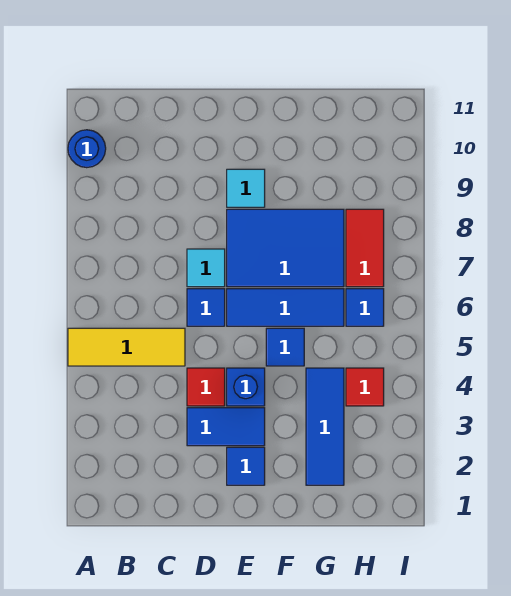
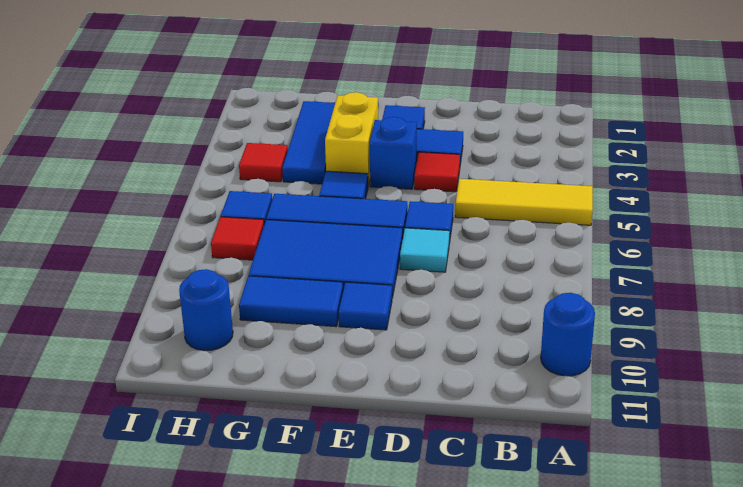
cyan 1x1 tile [227,169,265,207] -> blue 1x1 tile [339,282,392,330]
none -> yellow 1x2 brick [325,92,378,186]
none -> blue 1x2 tile [239,276,343,327]
red 1x2 tile [346,209,384,287] -> red 1x1 tile [211,217,264,260]
none -> blue 1x1 round brick [179,269,233,350]

